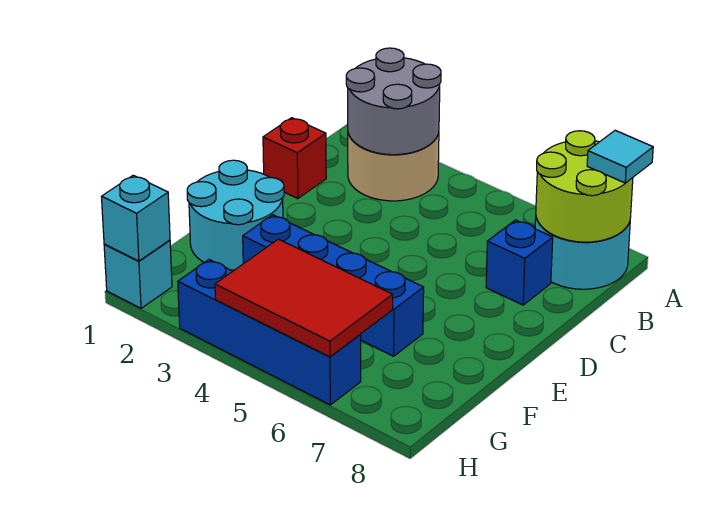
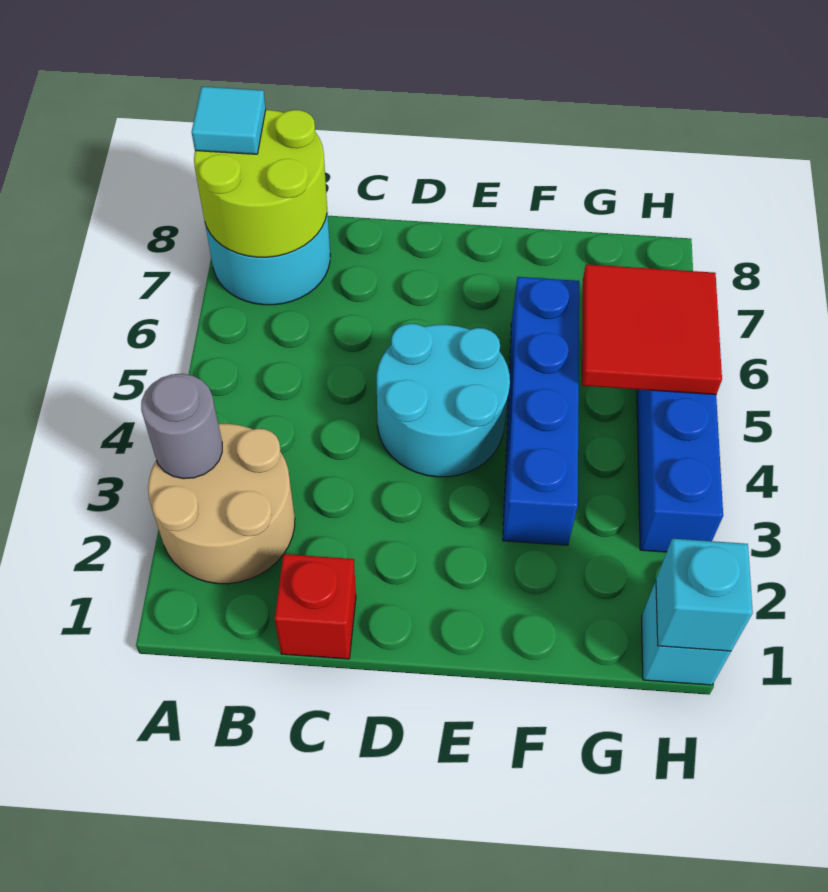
grey 2x2 round brick [346,48,441,155] -> grey 1x1 round brick [141,374,222,479]
blue 1x1 brick [486,220,553,305] -> none
cyan 2x2 round brick [187,160,284,270] -> cyan 2x2 round brick moved to [377,324,510,477]
red 2x3 tile [215,239,393,357] -> red 2x2 tile [582,264,722,395]

